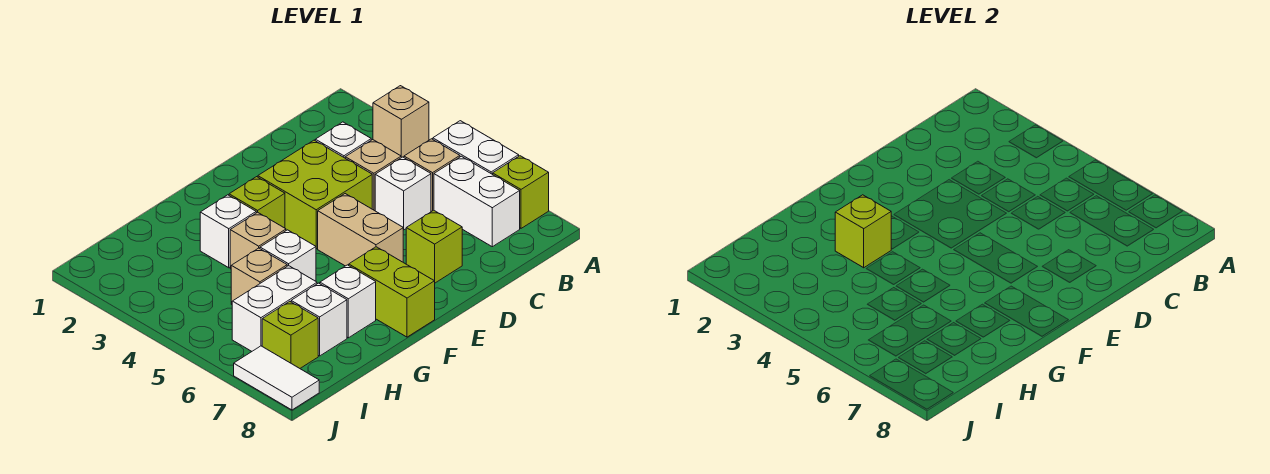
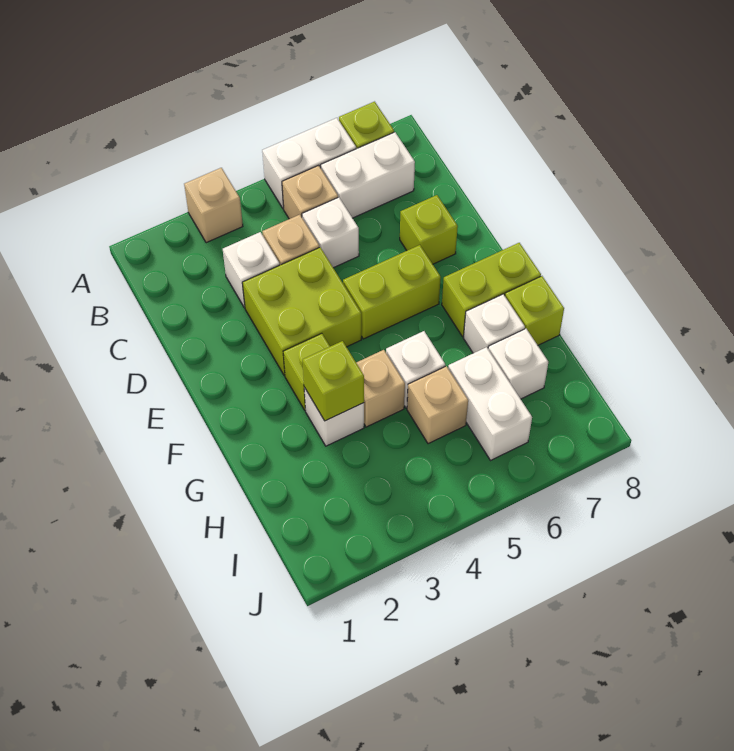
tan 1x2 brick [318,194,403,266] -> lime 1x2 brick [343,245,441,339]
lime 1x1 brick [262,301,318,368] -> lime 1x1 brick moved to [505,276,564,345]
white 1x2 tile [234,346,319,410] -> none

